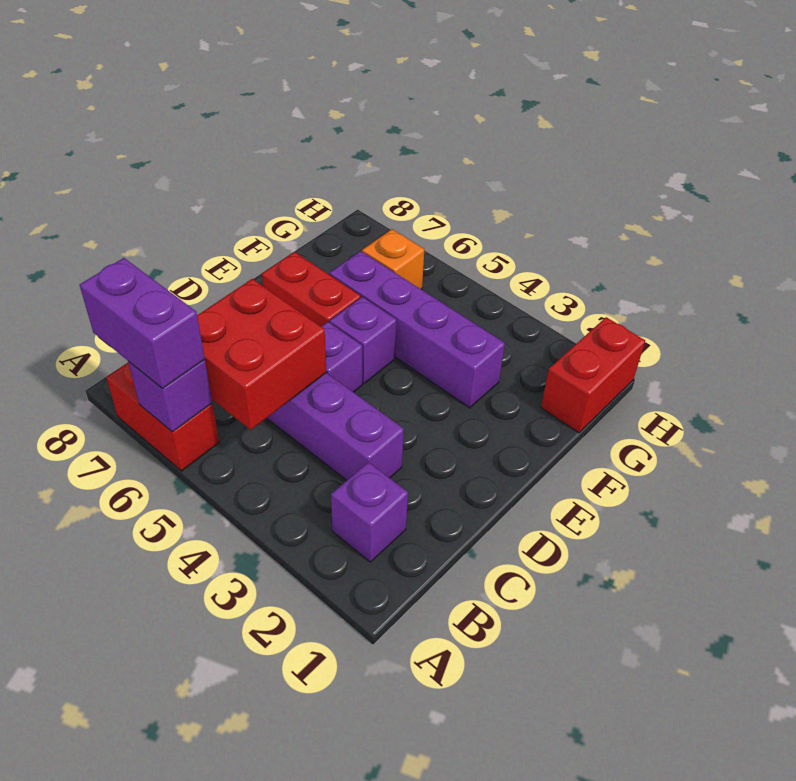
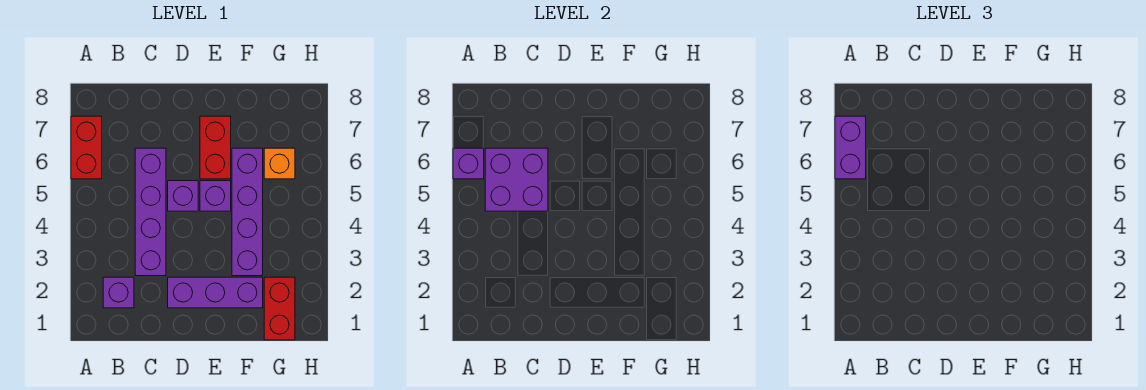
red 2x2 brick [197,279,326,430] -> purple 2x2 brick [485,148,548,211]
none -> purple 1x3 brick [168,277,263,308]
red 1x2 brick [541,317,645,433] -> red 1x2 brick turned to [264,277,295,340]

